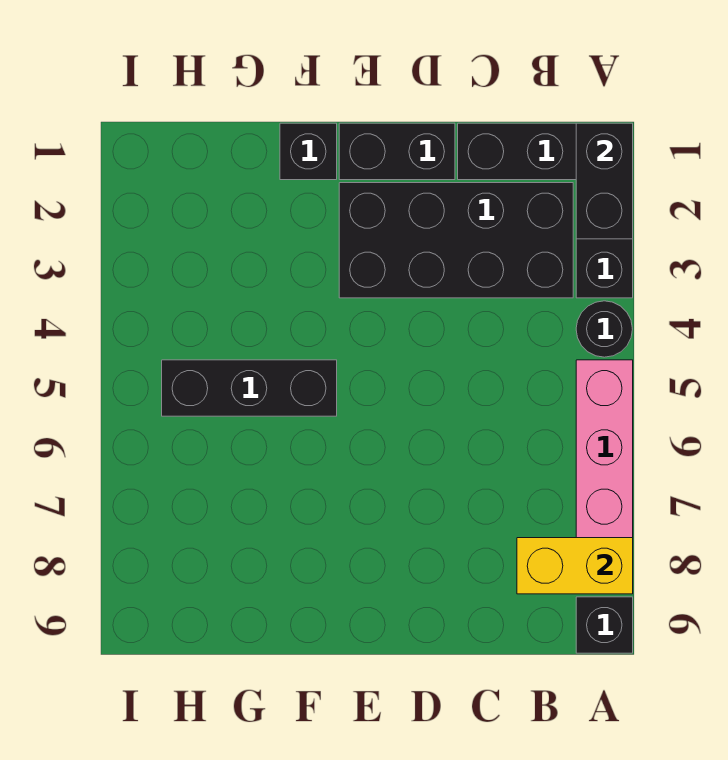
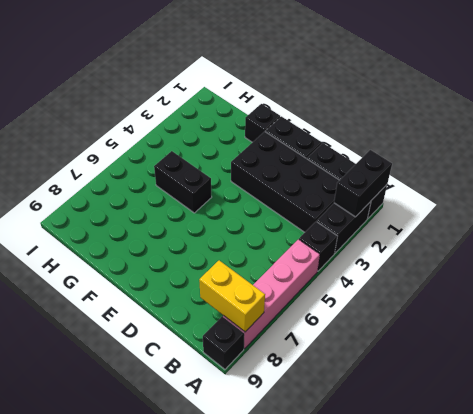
black 1x1 round brick [576,301,632,357] -> black 1x1 brick [299,222,337,271]
black 1x3 brick [162,360,337,416] -> black 1x2 brick [154,151,212,213]

